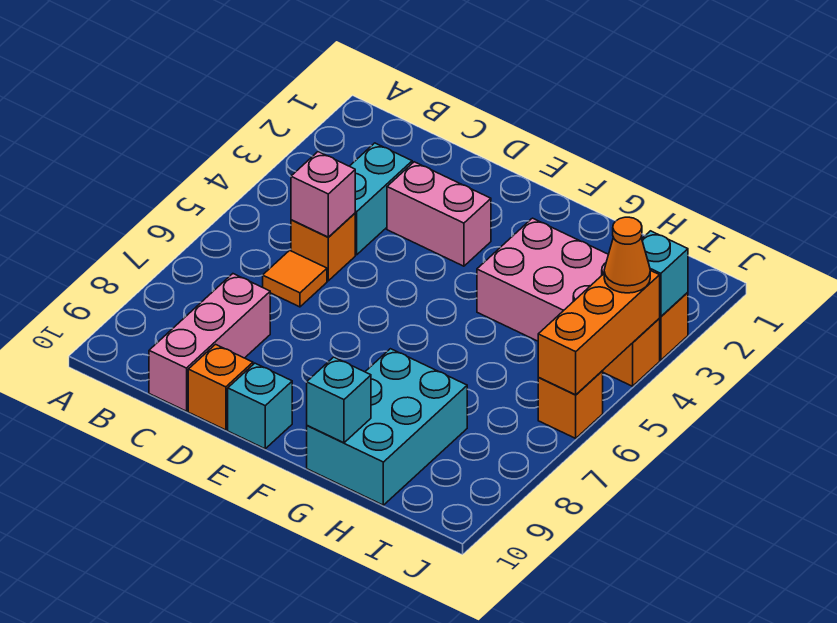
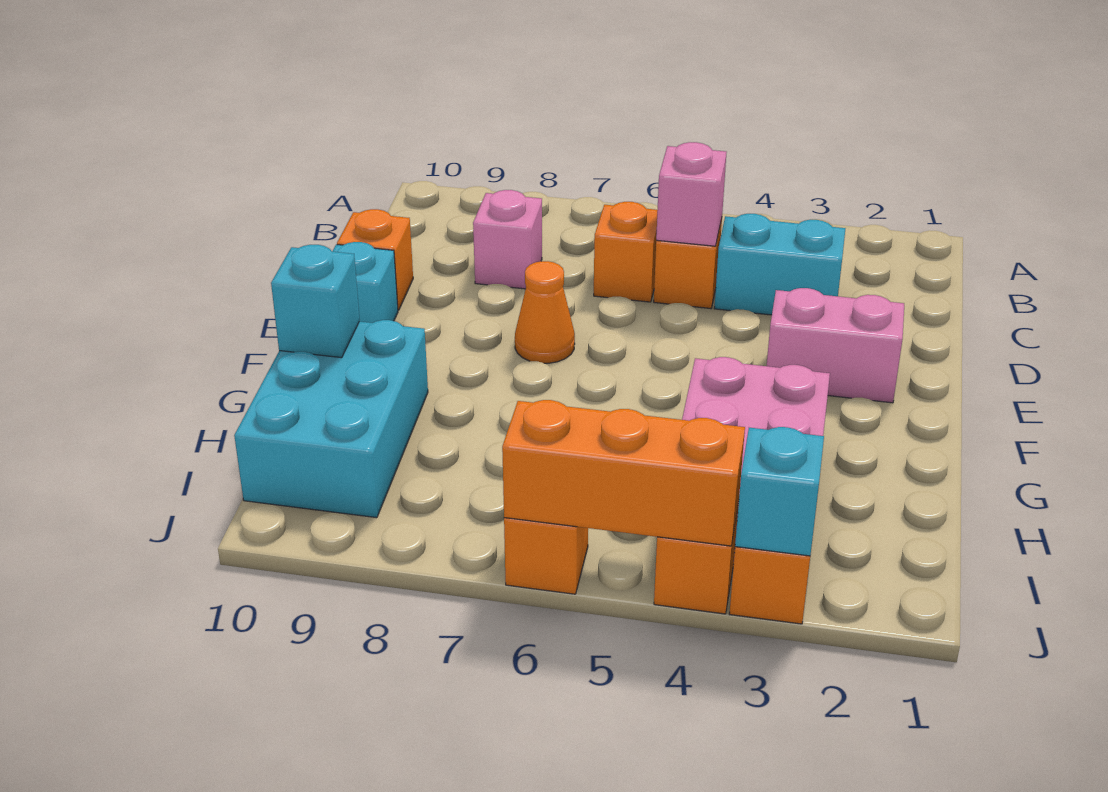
orange 1x1 tile [263,250,327,307] -> orange 1x1 brick [594,202,658,302]
pink 1x3 brick [149,274,270,411] -> pink 1x1 brick [473,190,542,289]
pink 1x2 brick [387,162,491,266] -> pink 1x2 brick turned to [767,288,904,403]
cyan 2x3 brick [307,349,467,505] -> cyan 2x3 brick turned to [234,320,428,518]
orange 1x1 cone [604,217,650,293] -> orange 1x1 cone moved to [515,261,575,363]

